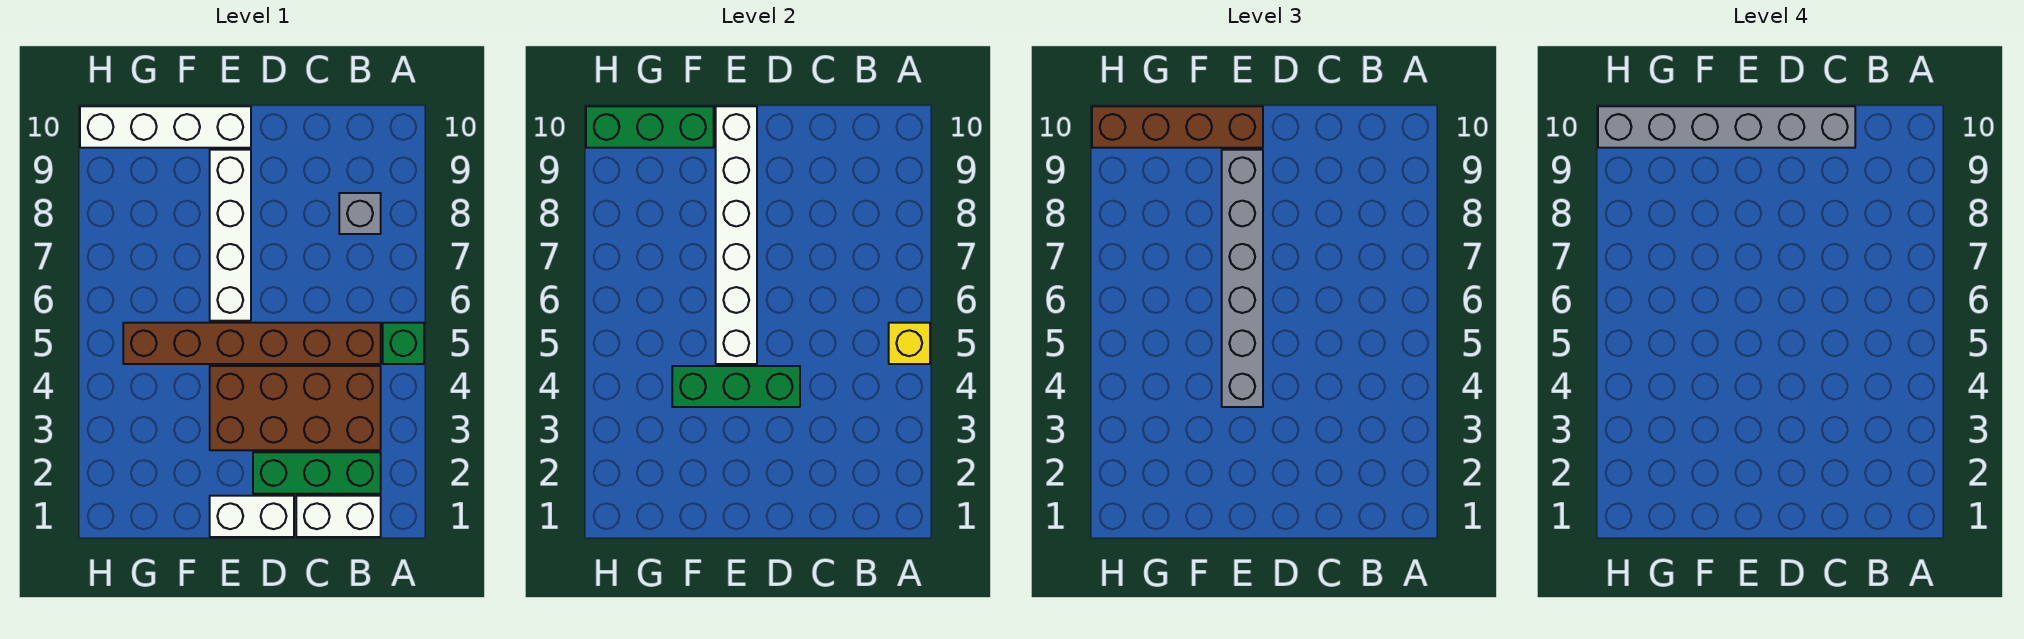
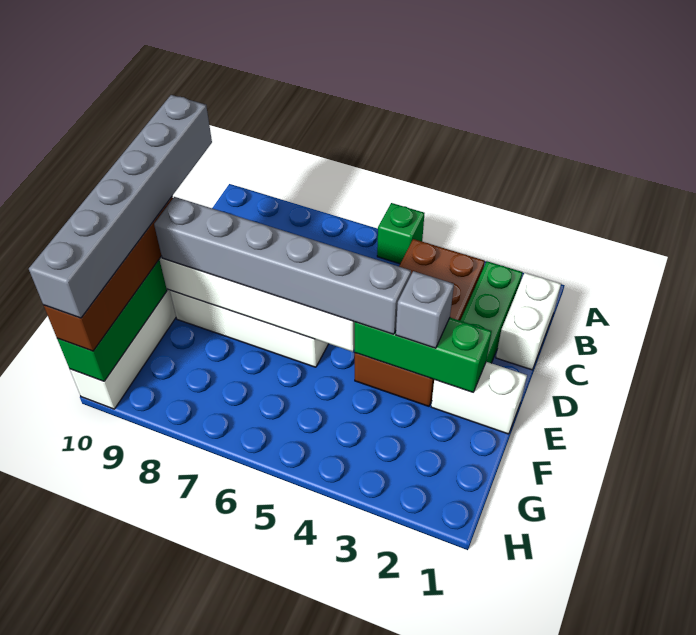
yellow 1x1 brick [889,323,930,364] -> none
brown 1x6 brick [123,323,381,364] -> none
grey 1x1 brick [339,193,381,234] -> grey 1x1 brick moved to [396,271,454,348]
white 1x2 brick [210,496,294,537] -> white 1x2 brick turned to [431,362,527,434]
green 1x3 brick [672,366,800,407] -> green 1x3 brick turned to [355,318,492,392]

